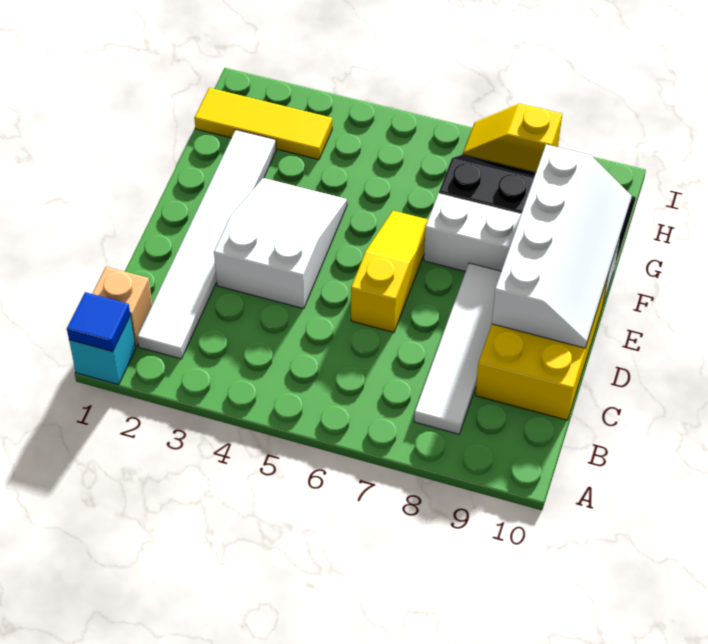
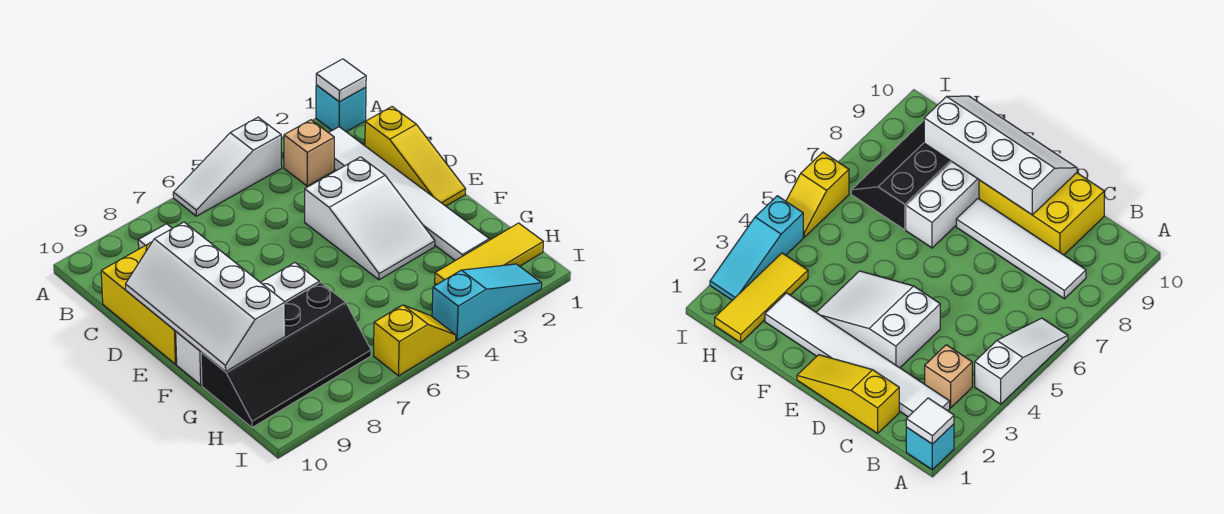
blue 1x1 tile [67,292,130,352] -> white 1x1 tile [316,59,366,102]
none -> white 1x3 slope [173,117,282,216]
tan 1x1 brick [92,267,152,347] -> tan 1x1 brick moved to [284,120,334,186]
yellow 1x3 slope [351,211,428,332] -> yellow 1x3 slope moved to [365,107,466,206]
none -> cyan 1x3 slope [432,264,542,340]
yellow 1x2 slope [463,103,562,172] -> yellow 1x2 slope moved to [374,305,456,376]

